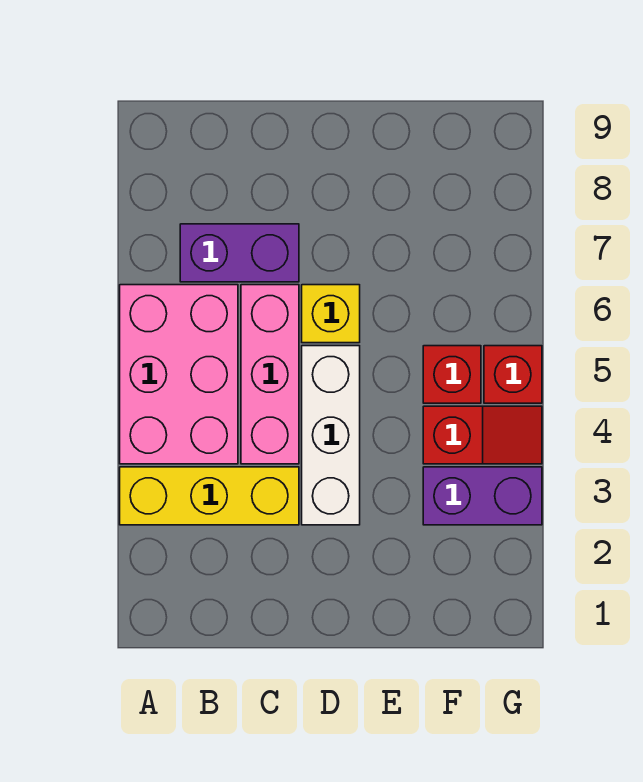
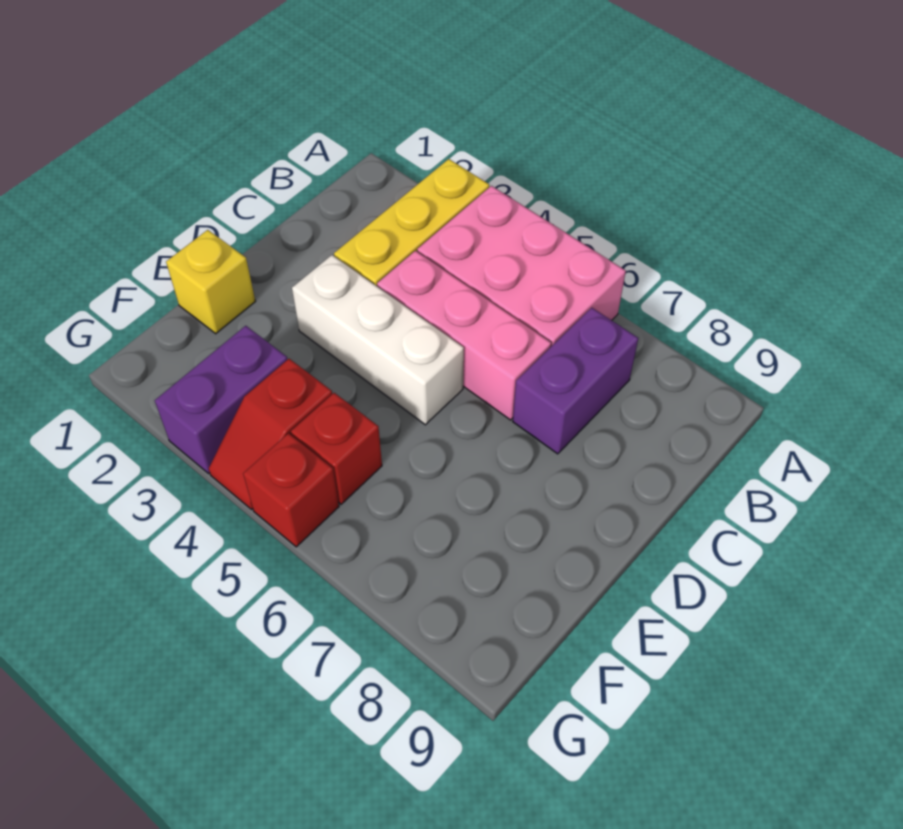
yellow 1x1 brick [302,285,360,343] -> yellow 1x1 brick moved to [166,230,255,334]

